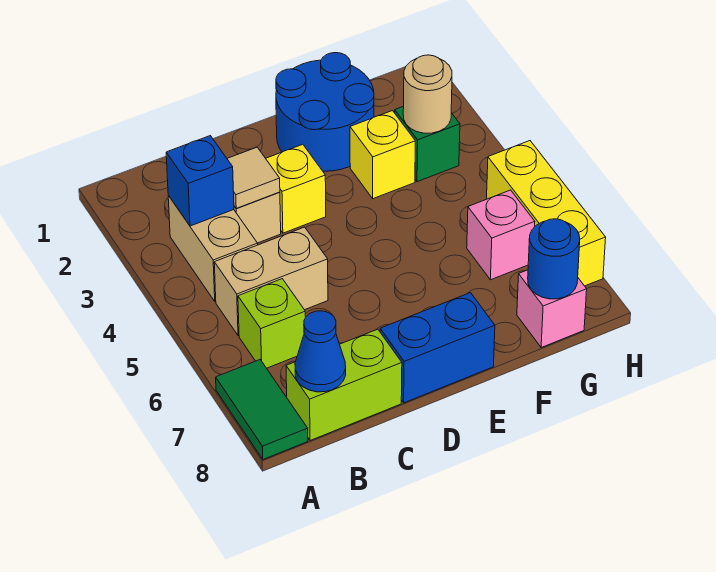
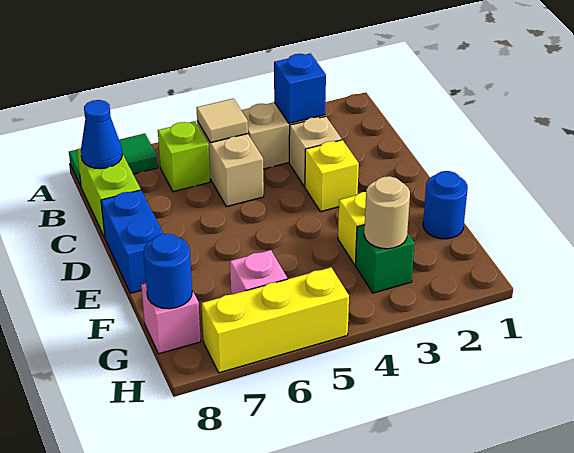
tan 1x1 tile [227,147,280,208] -> tan 1x1 tile moved to [197,99,248,143]
blue 2x2 round brick [276,53,374,171] -> blue 1x1 round brick [423,171,468,239]

